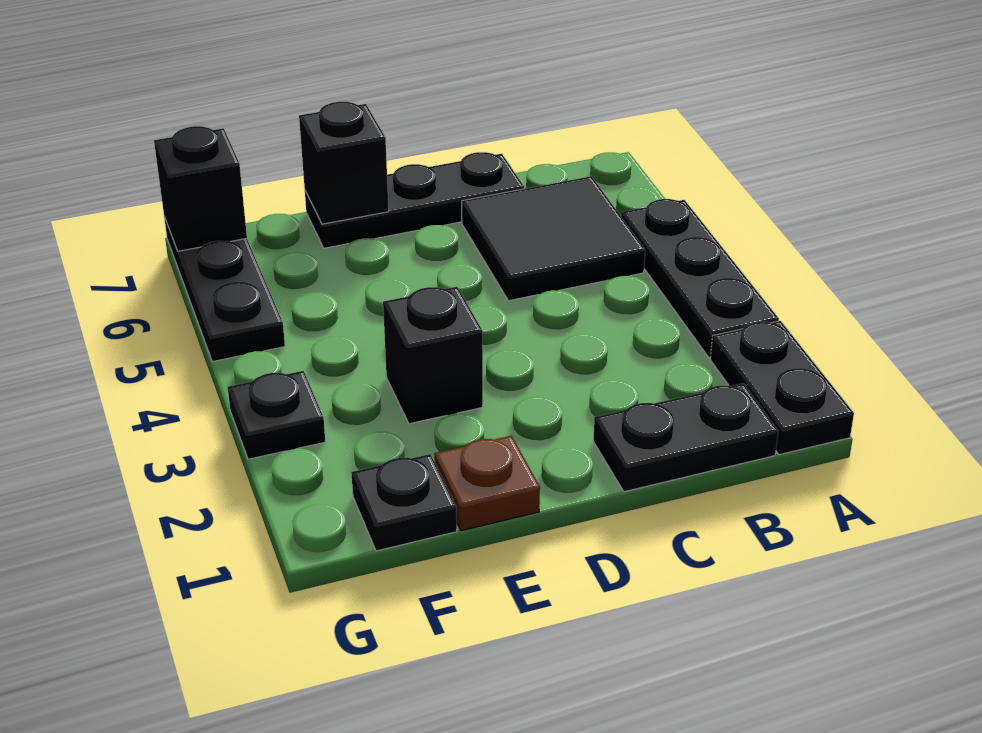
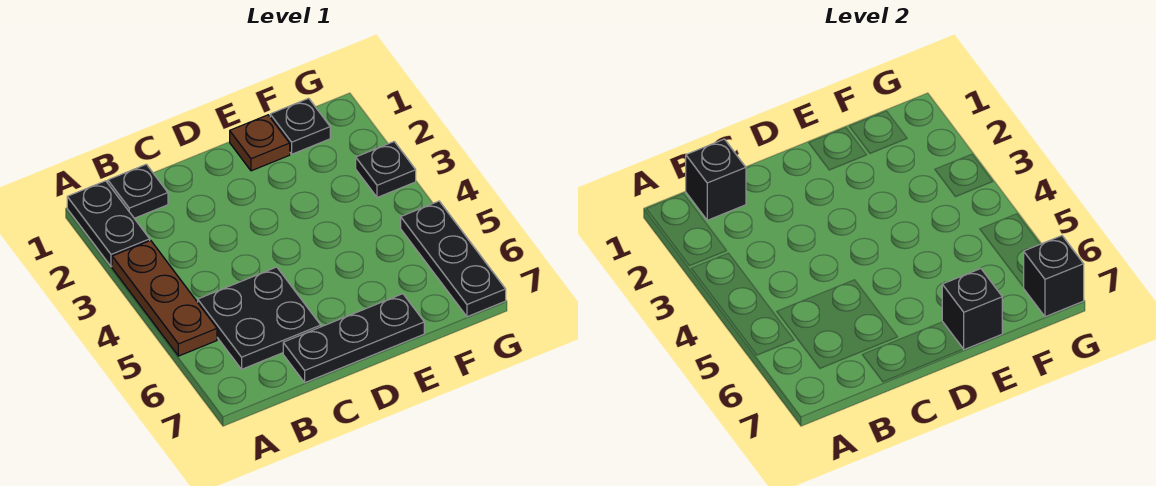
black 1x3 plate [621,199,779,357] -> brown 1x3 plate [112,240,217,356]
black 1x2 plate [593,383,778,492] -> black 1x1 plate [108,164,168,218]
black 2x2 tile [462,176,645,301] -> black 2x2 plate [198,267,321,369]
black 1x1 brick [383,287,483,424] -> black 1x1 brick moved to [686,139,746,220]

